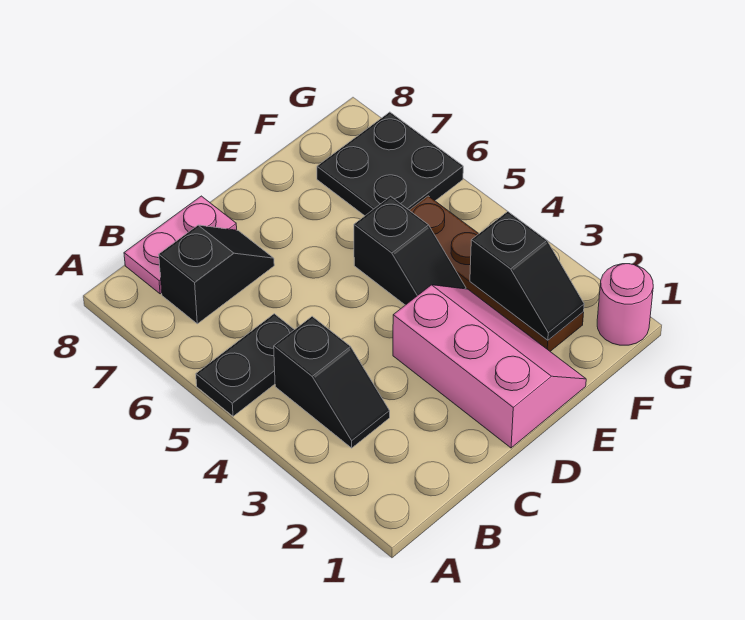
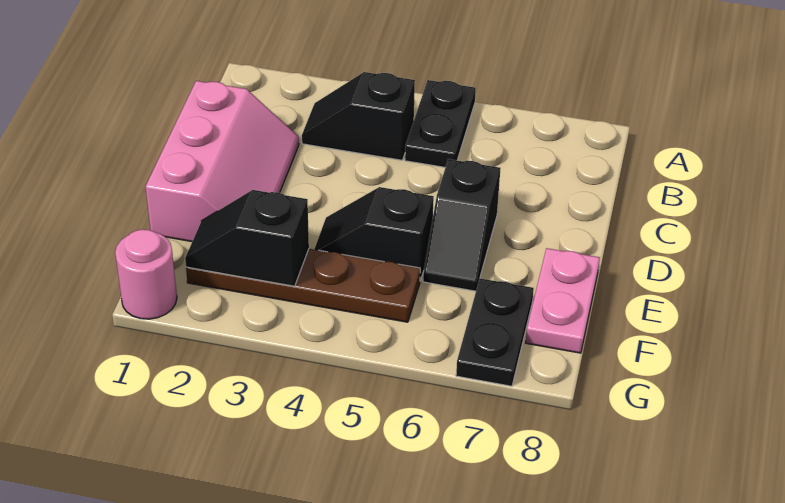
black 1x2 slope [159,225,274,324] -> black 1x2 slope moved to [423,159,500,291]
pink 1x2 plate [124,196,237,294] -> pink 1x2 plate moved to [526,248,600,353]
pink 2x3 slope [393,285,586,448] -> pink 2x3 slope turned to [146,81,299,242]
black 2x2 plate [317,112,463,216] -> black 1x2 plate [456,278,534,386]

